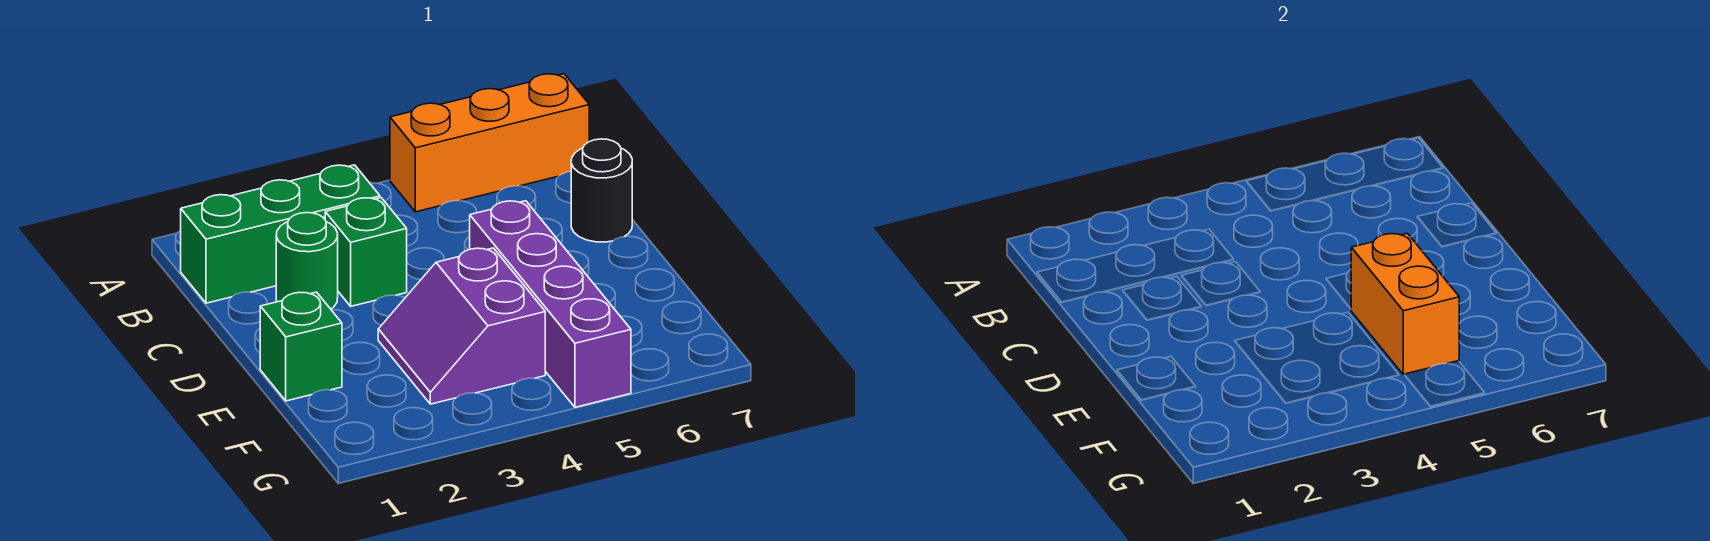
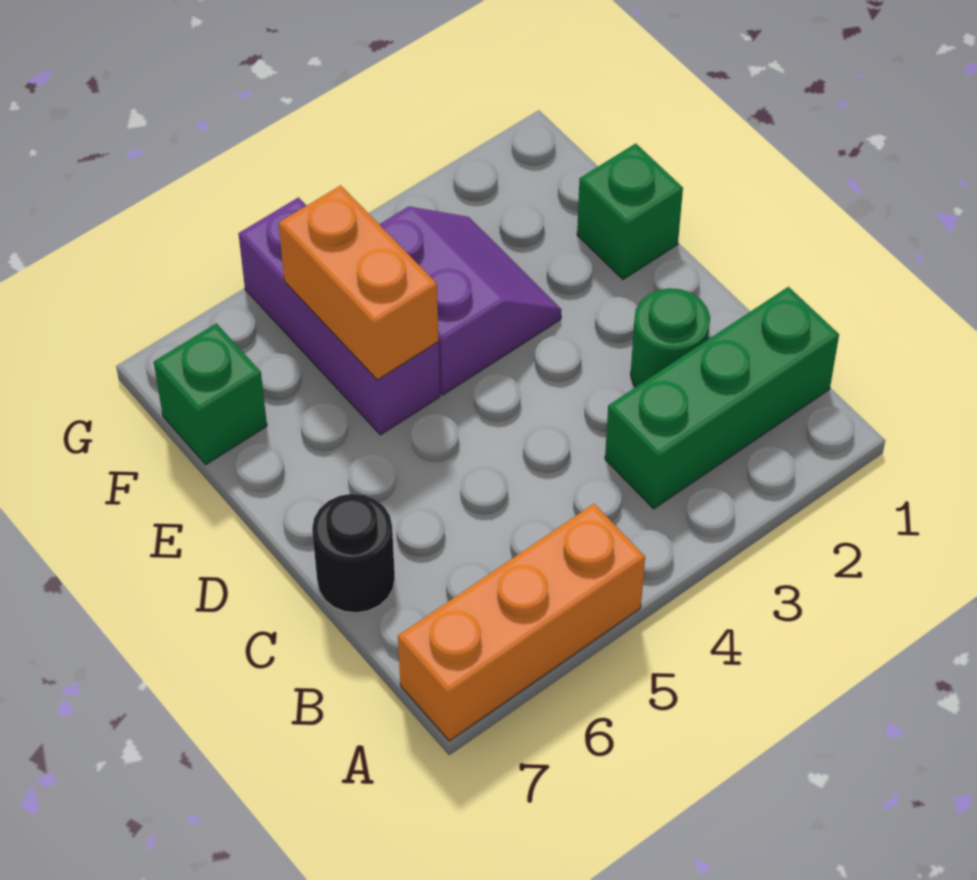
green 1x1 brick [325,198,407,306] -> green 1x1 brick moved to [154,323,267,464]
purple 1x4 brick [470,201,631,407] -> purple 1x3 brick [239,197,440,435]

